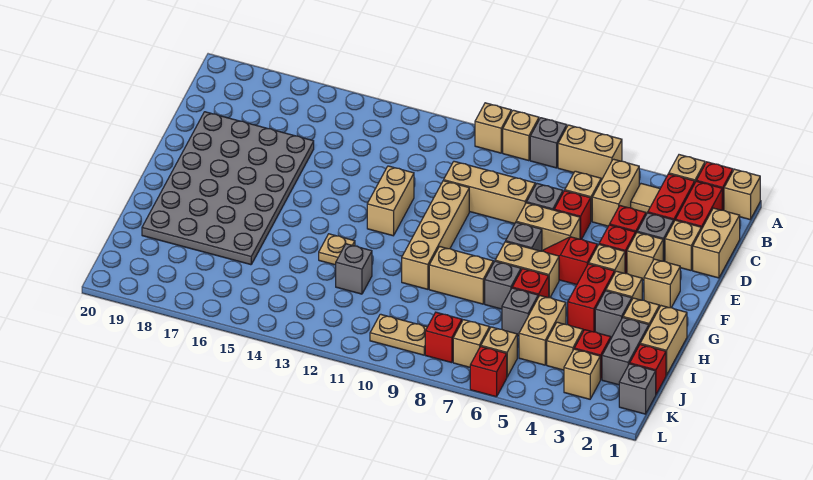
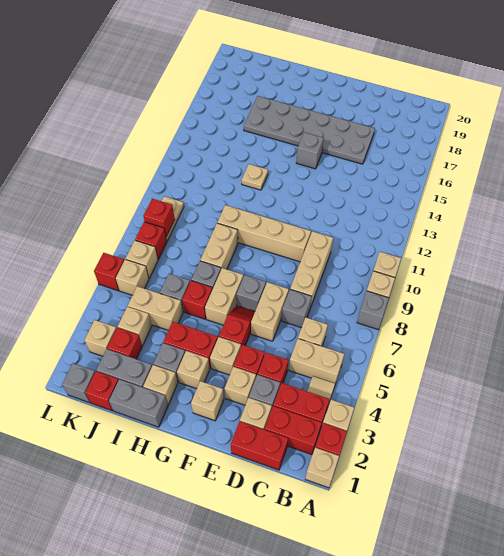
tan 1x2 brick [558,125,622,180] -> none
tan 1x2 brick [693,208,740,278] -> red 1x2 brick [231,421,288,470]
red 1x1 brick [554,191,591,239] -> red 1x1 brick moved to [143,199,175,237]
grey 4x6 plate [142,112,314,265] -> grey 2x6 plate [244,96,375,164]
tan 1x2 brick [367,166,414,236] -> none
tan 1x2 brick [640,306,687,375] -> grey 1x2 brick [109,379,168,427]
grey 1x1 brick [336,244,372,294] -> grey 1x1 brick moved to [296,132,324,169]

